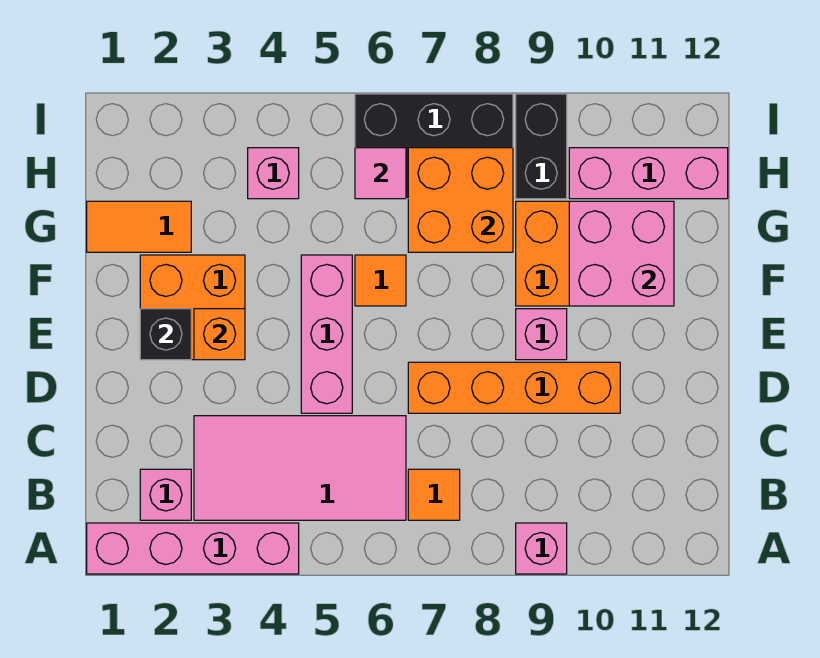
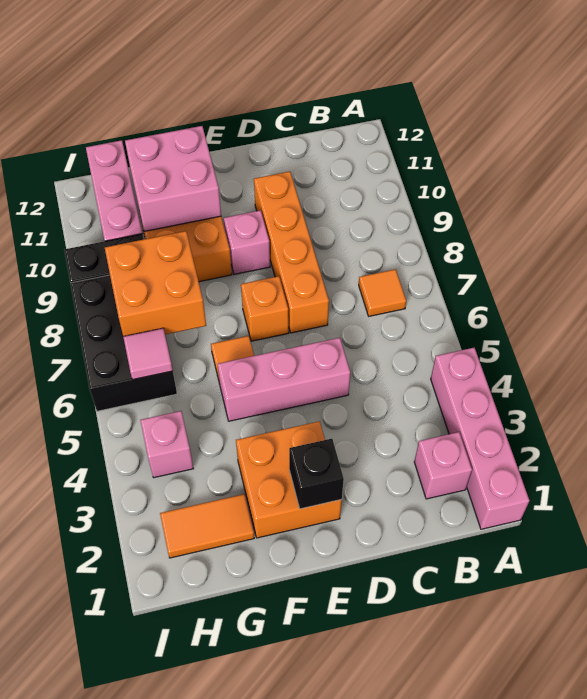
pink 1x1 brick [516,523,567,574] -> none
pink 2x4 tile [194,416,406,520] -> none
orange 1x1 brick [194,309,245,360] -> orange 1x1 brick moved to [241,276,289,341]
orange 1x2 tile [87,201,191,252] -> orange 1x2 tile turned to [160,494,254,558]

